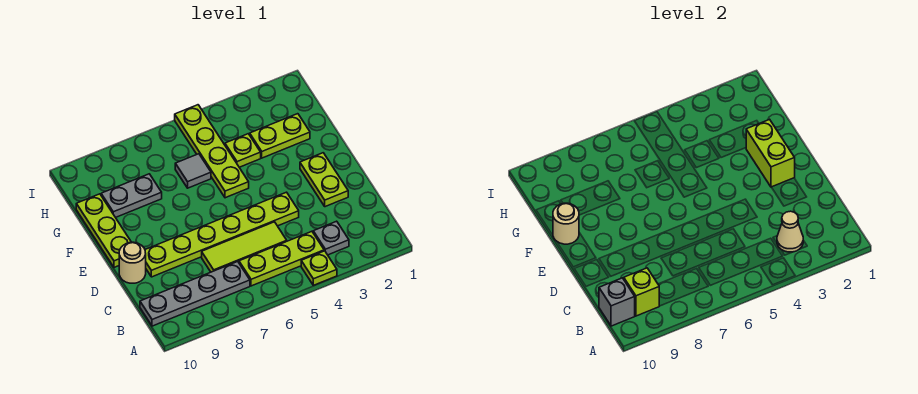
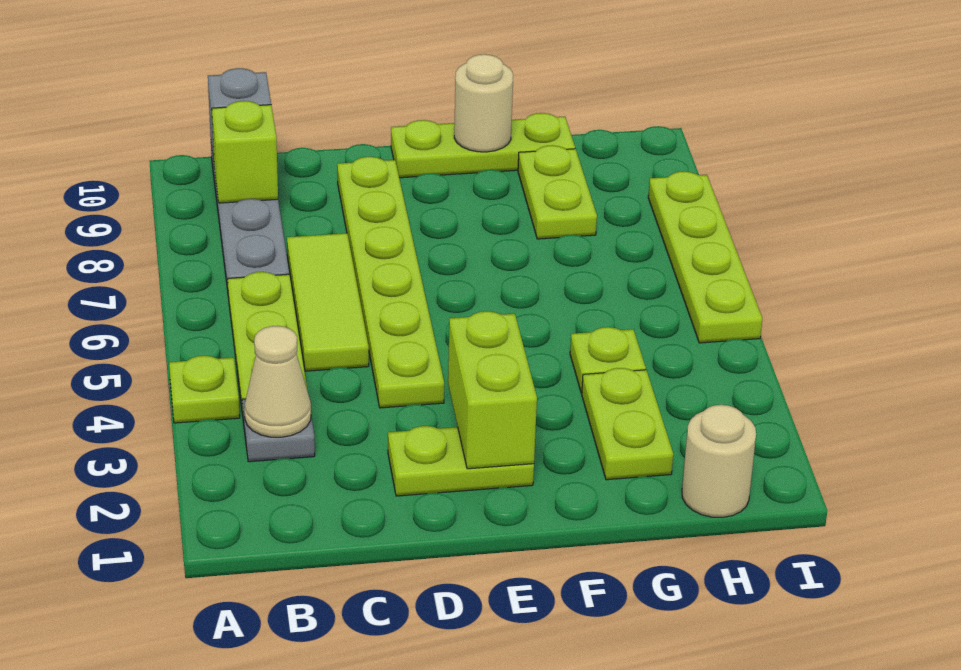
tan 1x1 round brick [119,242,146,283] -> tan 1x1 round brick moved to [682,405,756,517]
lime 1x2 brick [746,119,795,187] -> lime 1x2 brick turned to [448,311,537,469]
lime 1x4 plate [175,105,249,198] -> lime 1x4 plate turned to [648,171,762,343]
grey 1x1 tile [175,154,211,188] -> none
grey 1x2 plate [101,174,162,217] -> lime 1x2 plate [518,145,597,239]

